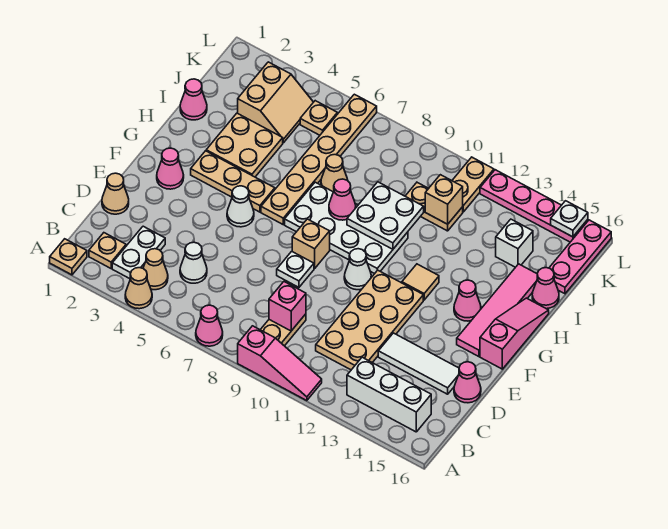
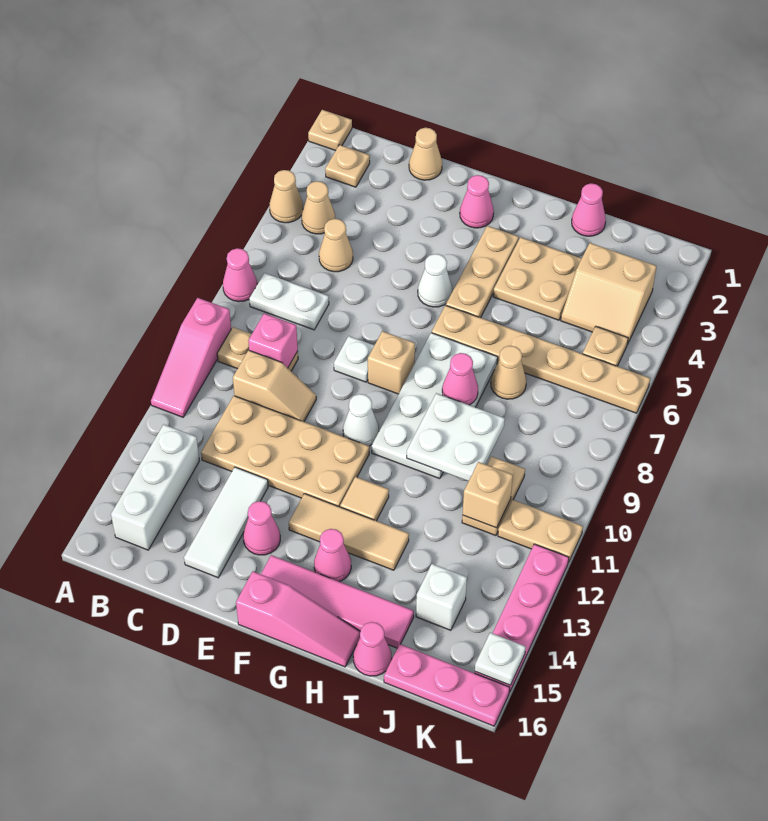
white 1x2 plate [112,226,165,279] -> white 1x2 plate moved to [249,273,329,330]
white 1x1 cone [180,242,207,283] -> tan 1x1 cone [319,219,353,272]
none -> tan 1x2 slope [233,350,316,422]
pink 1x1 cone [454,362,481,403] -> pink 1x1 cone moved to [243,501,280,555]
none -> tan 1x3 tile [289,494,409,570]

